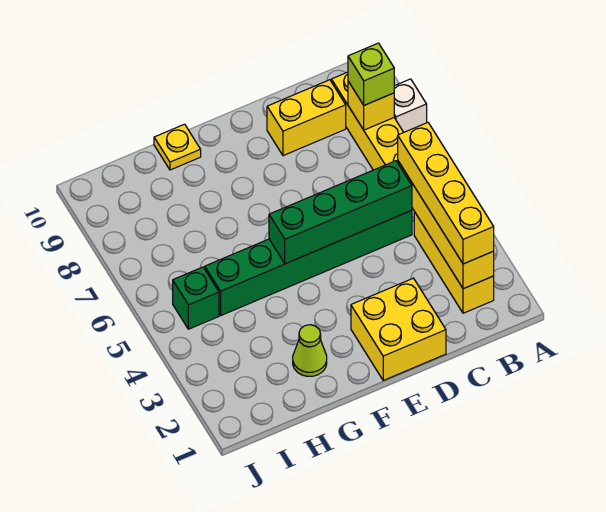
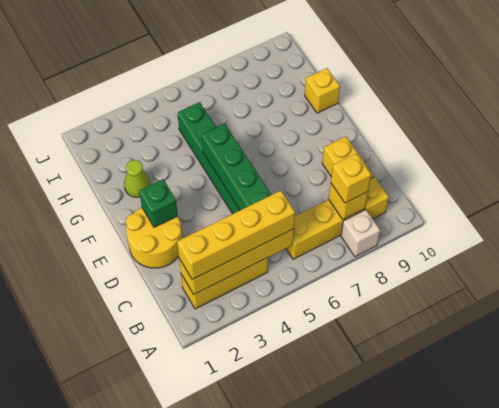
lime 1x1 brick [348,43,394,105] -> yellow 1x1 brick [331,154,371,203]
yellow 2x2 brick [351,278,446,380] -> yellow 2x2 round brick [126,208,182,268]
yellow 1x1 plate [154,124,201,170] -> yellow 1x1 brick [305,68,340,113]
green 1x1 brick [173,267,219,329] -> green 1x1 brick moved to [139,179,178,227]

